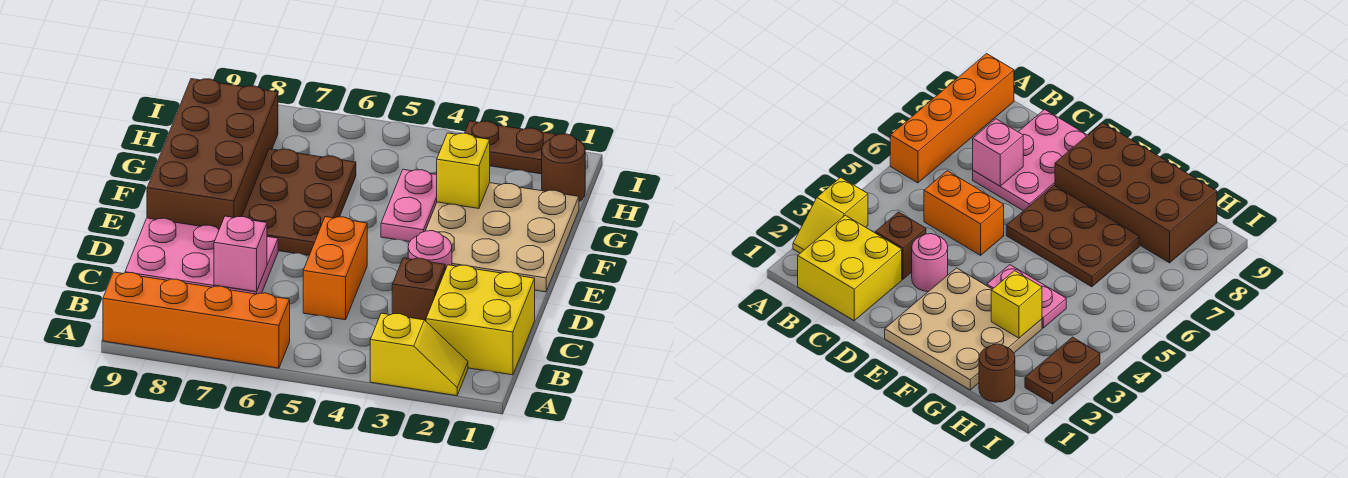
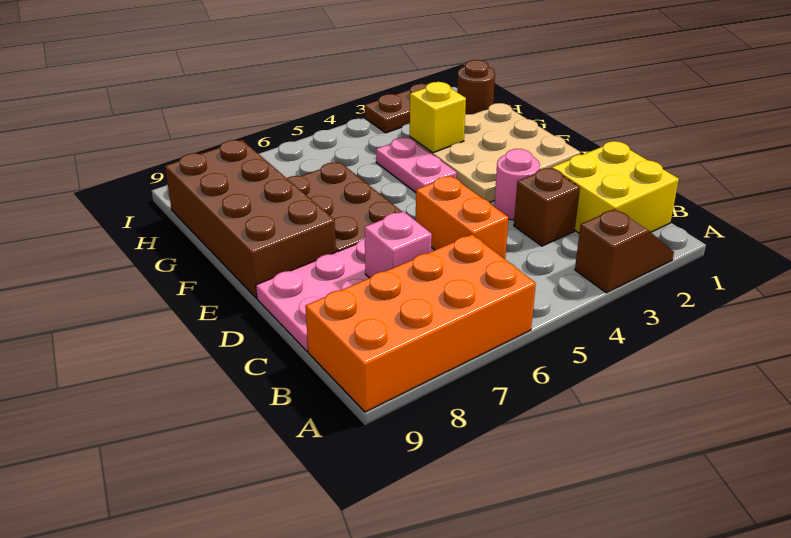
yellow 1x2 slope [370,313,468,396] -> brown 1x2 slope [575,209,674,293]
orange 1x4 brick [103,272,290,368] -> orange 2x4 brick [305,235,536,412]

